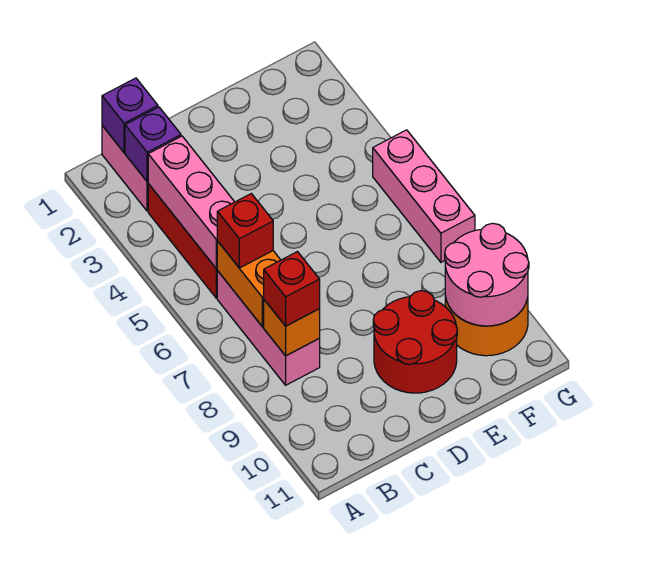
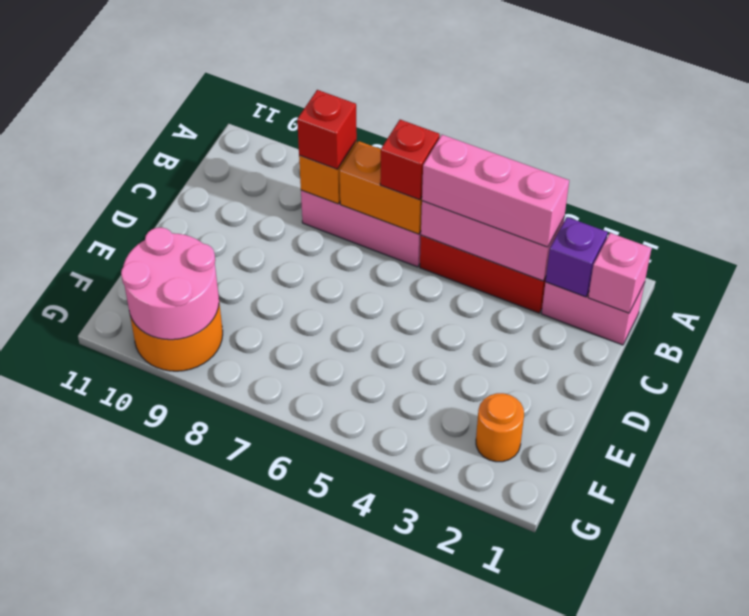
purple 1x1 brick [102,78,158,152] -> pink 1x1 brick [588,233,651,313]
red 2x2 round brick [373,291,457,393] -> none
none -> orange 1x1 round brick [476,393,524,462]
pink 1x3 brick [373,130,475,262] -> pink 1x3 brick moved to [422,135,569,247]

